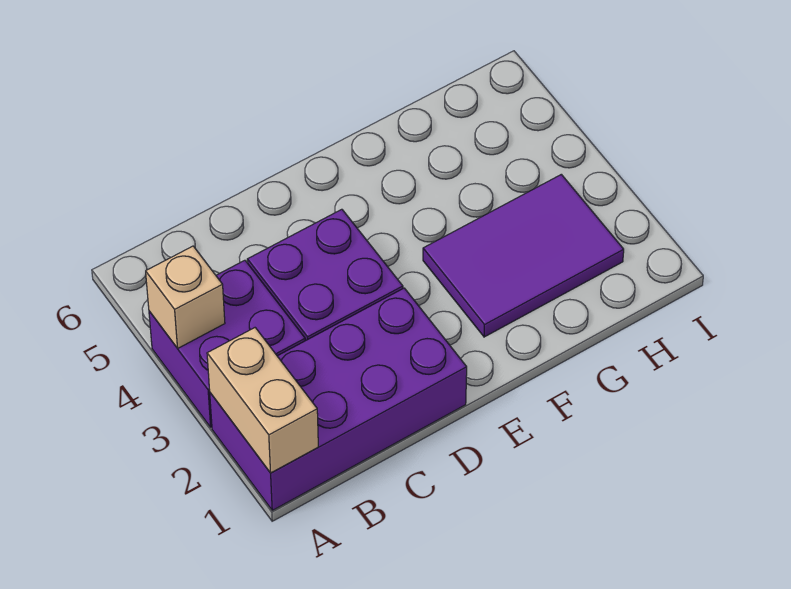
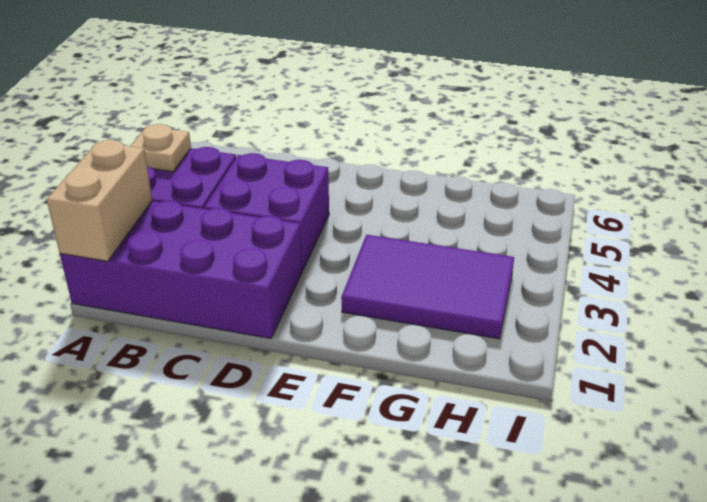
tan 1x1 brick [146,246,225,348] -> tan 1x1 plate [130,124,191,172]

